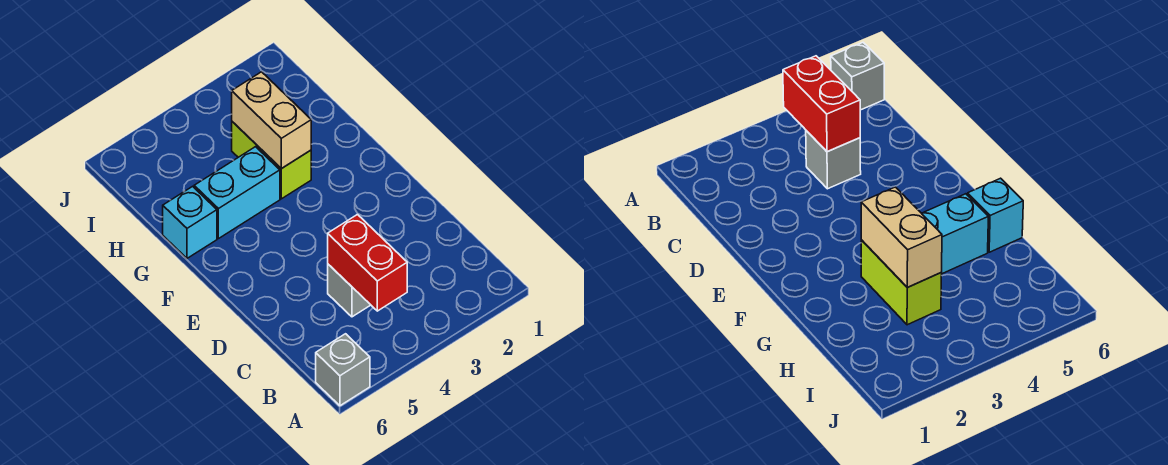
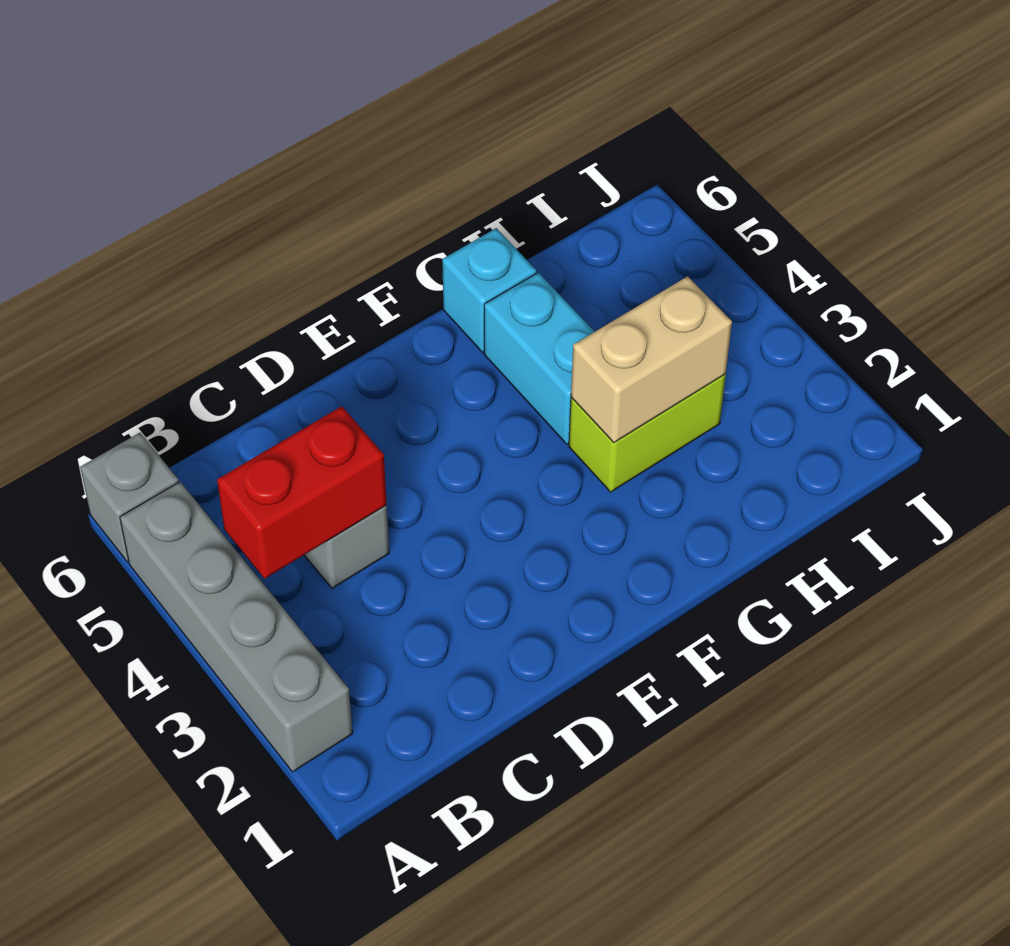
none -> grey 1x4 brick [120,482,353,772]

